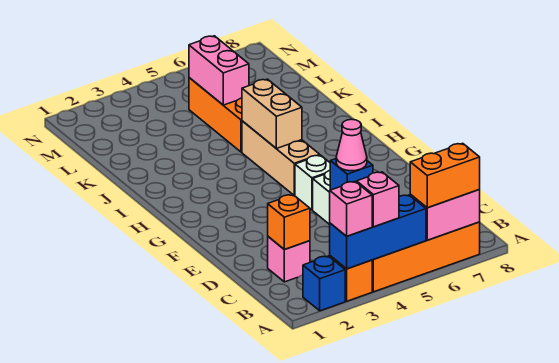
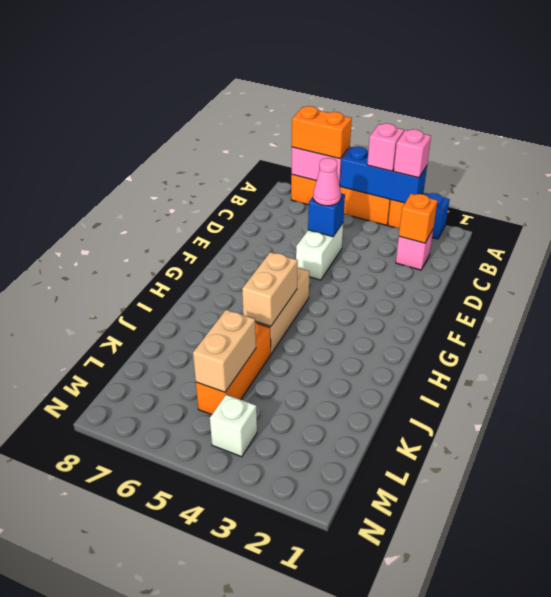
white 1x1 brick [295,155,330,210] -> white 1x1 brick moved to [210,395,257,457]
pink 1x2 brick [189,36,249,105] -> tan 1x2 brick [193,310,256,392]

